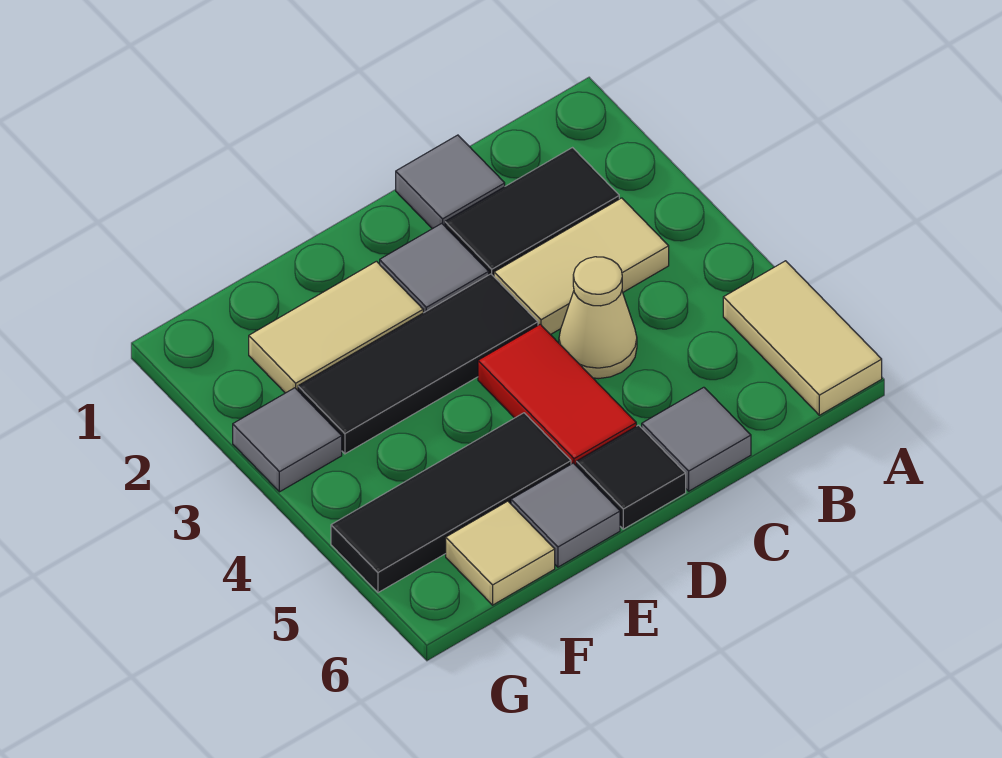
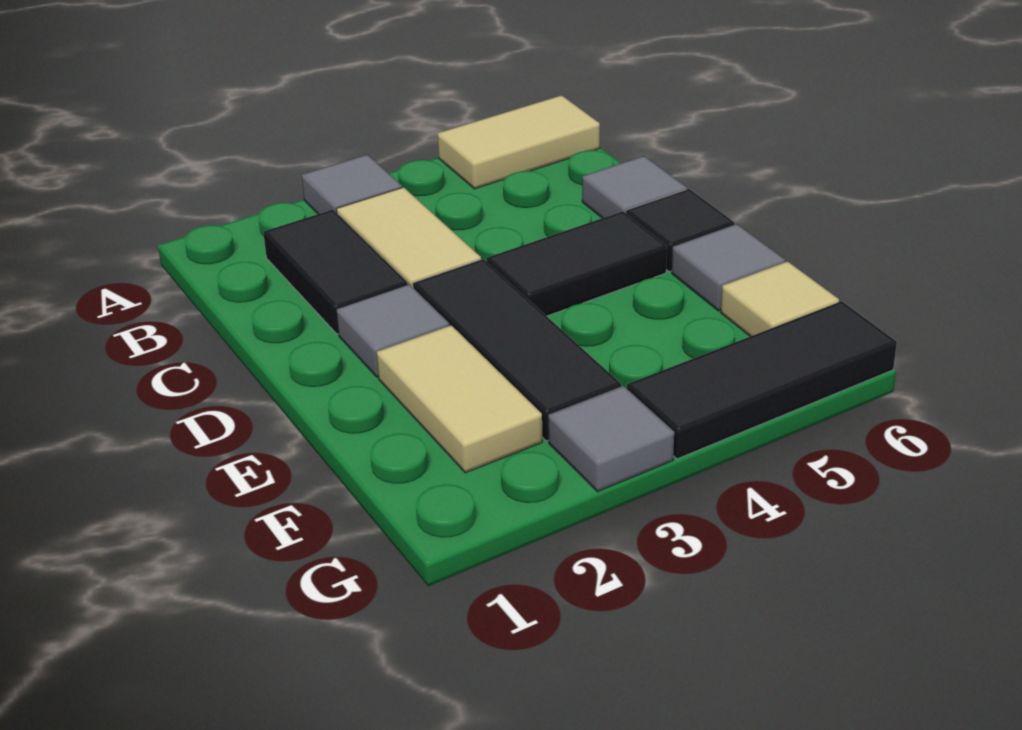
grey 1x1 tile [396,135,505,229] -> grey 1x1 tile moved to [302,155,402,214]
tan 1x1 cone [559,257,637,379] -> none
red 1x2 tile [478,324,636,465] -> black 1x2 tile [487,211,667,316]
black 1x3 tile [331,413,571,593] -> black 1x3 tile turned to [627,301,897,459]

